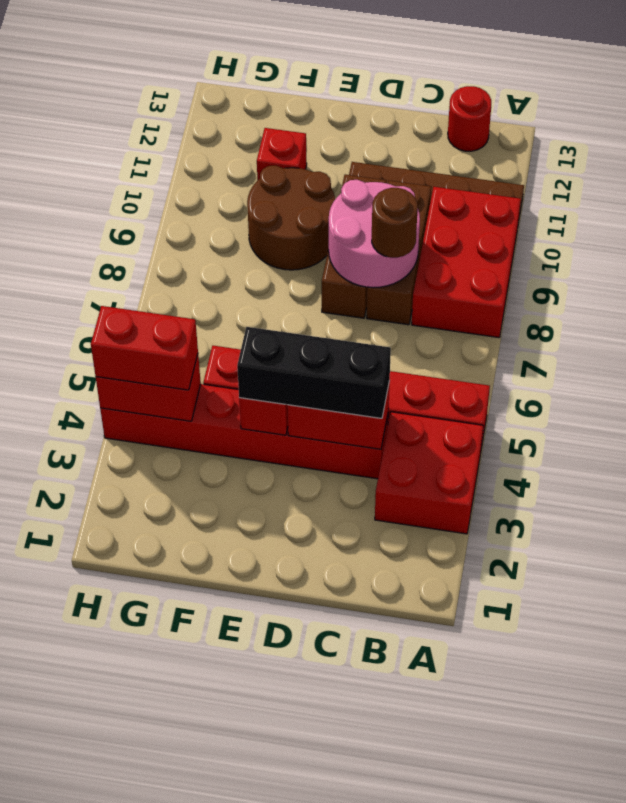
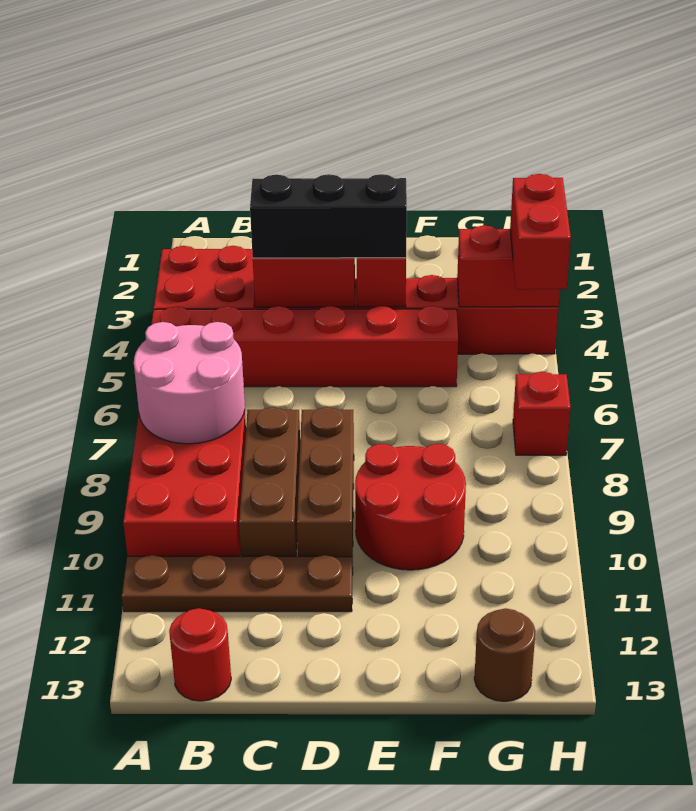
pink 2x2 round brick [329,180,420,288] -> pink 2x2 round brick moved to [134,322,245,444]
brown 1x1 round brick [372,188,418,258] -> brown 1x1 round brick moved to [474,608,535,701]
brown 2x2 round brick [247,165,335,270] -> red 2x2 round brick [355,444,466,570]
red 1x1 brick [257,128,307,181] -> red 1x1 brick moved to [513,372,571,455]
red 1x2 brick [91,306,198,390] -> red 1x2 brick turned to [510,174,571,289]

